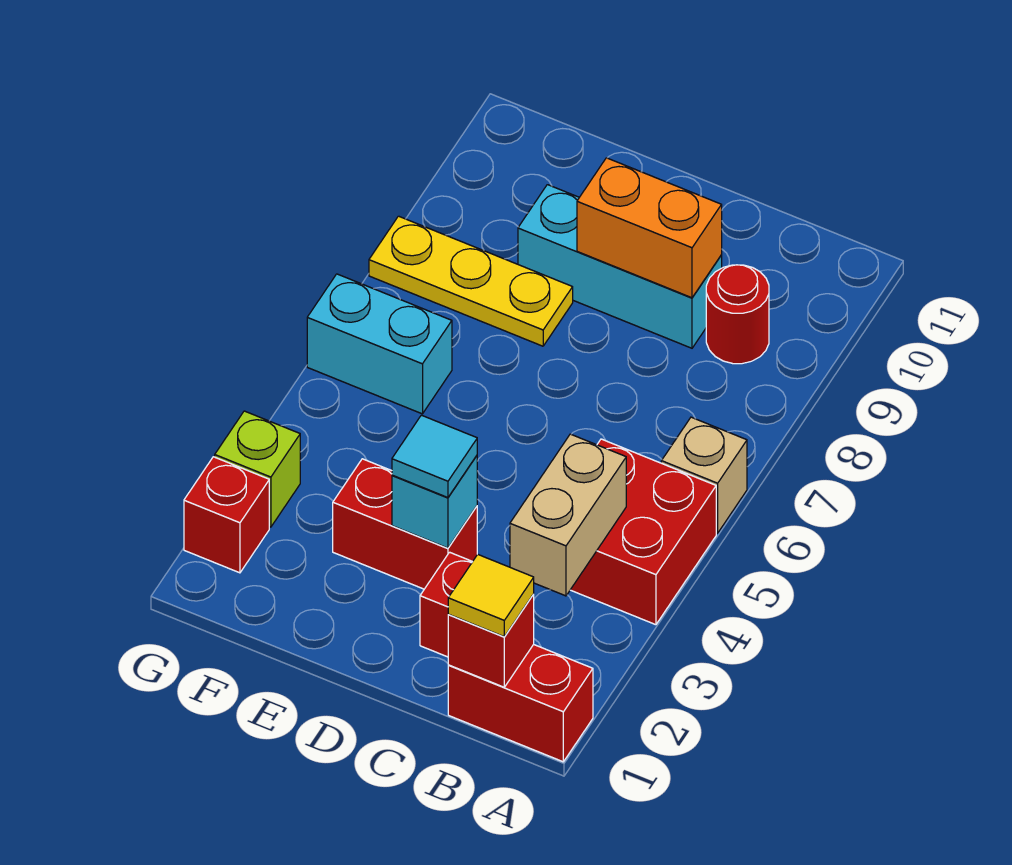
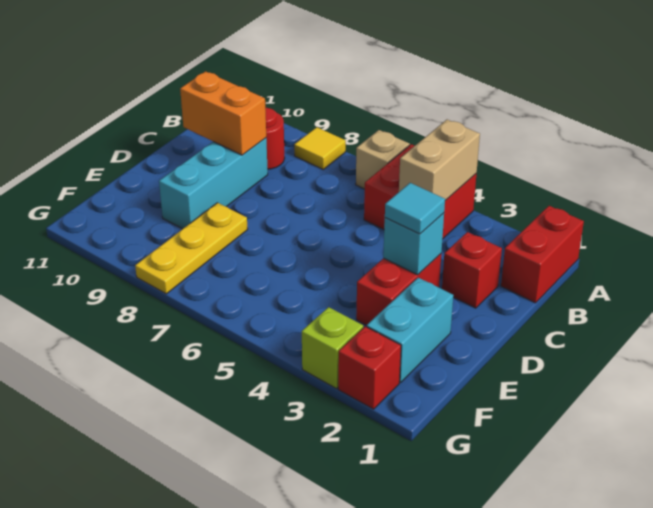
red 1x1 brick [448,595,534,687] -> none
yellow 1x1 tile [448,554,534,637] -> yellow 1x1 tile moved to [294,127,346,169]
tan 1x2 brick [510,434,626,596] -> tan 1x2 brick turned to [399,120,480,200]
orange 1x2 brick [577,158,722,298] -> orange 1x2 brick turned to [180,71,266,155]
cyan 1x2 brick [307,274,452,414] -> cyan 1x2 brick moved to [367,278,453,382]

